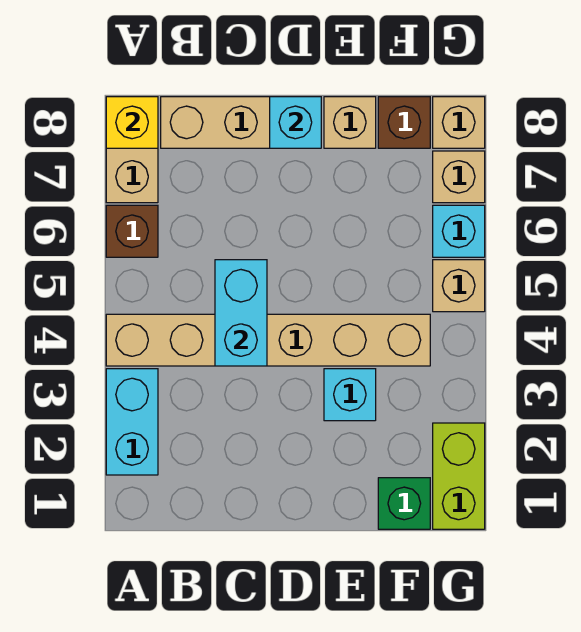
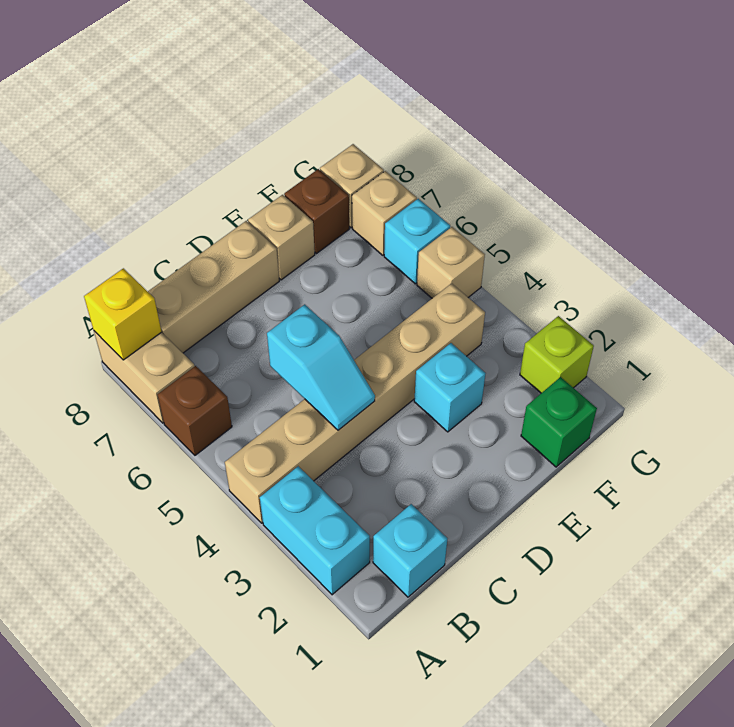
cyan 1x2 brick [215,260,267,366] -> cyan 1x2 slope [267,304,375,430]
cyan 1x1 brick [270,97,321,148] -> cyan 1x1 brick moved to [373,504,447,597]
lime 1x2 brick [433,423,485,529] -> lime 1x1 brick [520,316,594,393]

